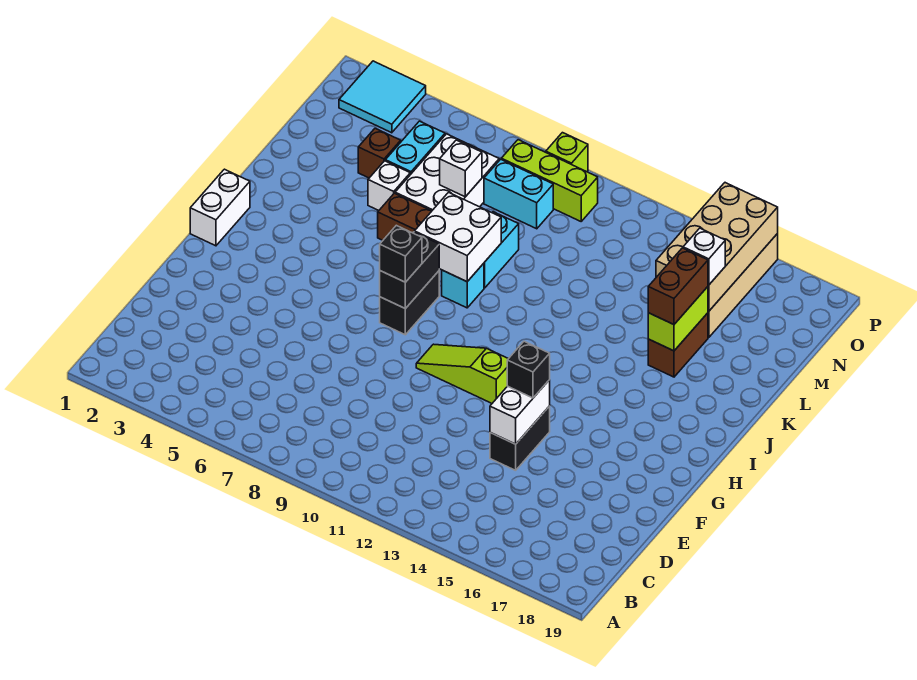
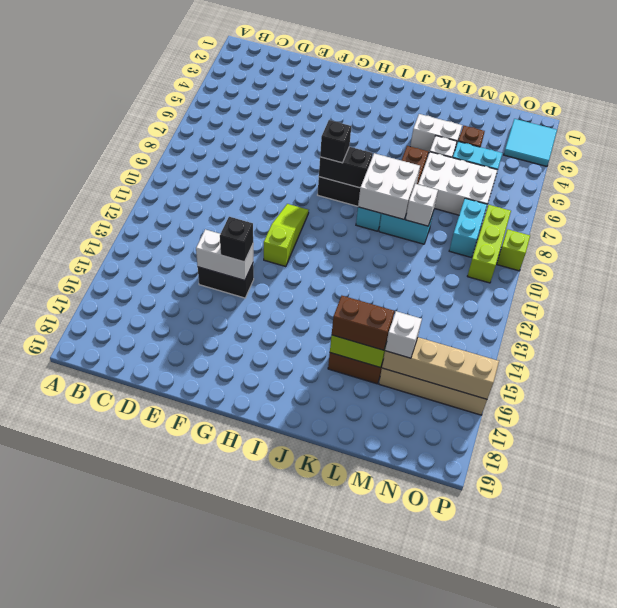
white 1x2 brick [190,169,250,246] -> white 1x2 brick moved to [410,114,462,153]
white 1x1 brick [440,140,482,197] -> white 1x1 brick moved to [406,184,438,226]
tan 2x4 brick [656,183,778,311] -> tan 1x4 brick [382,337,499,399]

